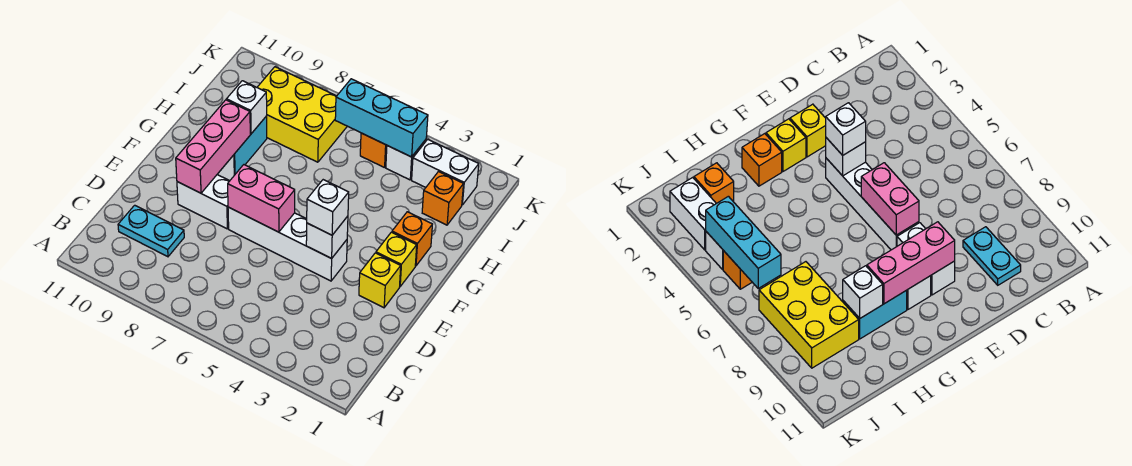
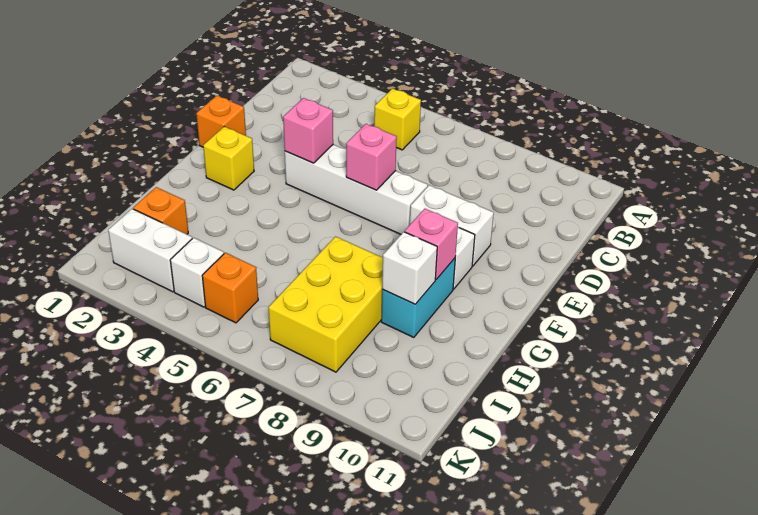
cyan 1x2 plate [118,205,184,257] -> none
yellow 1x1 brick [359,253,401,308] -> yellow 1x1 brick moved to [374,89,421,150]
white 1x1 brick [306,216,348,258] -> pink 1x1 brick [283,98,333,163]
white 1x1 brick [307,180,349,235] -> none
pink 1x2 brick [228,165,295,232] -> pink 1x1 brick [346,124,397,190]
pink 1x3 brick [176,100,250,193] -> pink 1x1 brick [405,209,458,279]
orange 1x1 brick [392,212,432,266] -> orange 1x1 brick moved to [196,96,246,147]
yellow 2x3 brick [257,67,347,162] -> yellow 2x3 brick turned to [268,237,383,372]
cyan 1x3 brick [335,79,428,157] -> none

